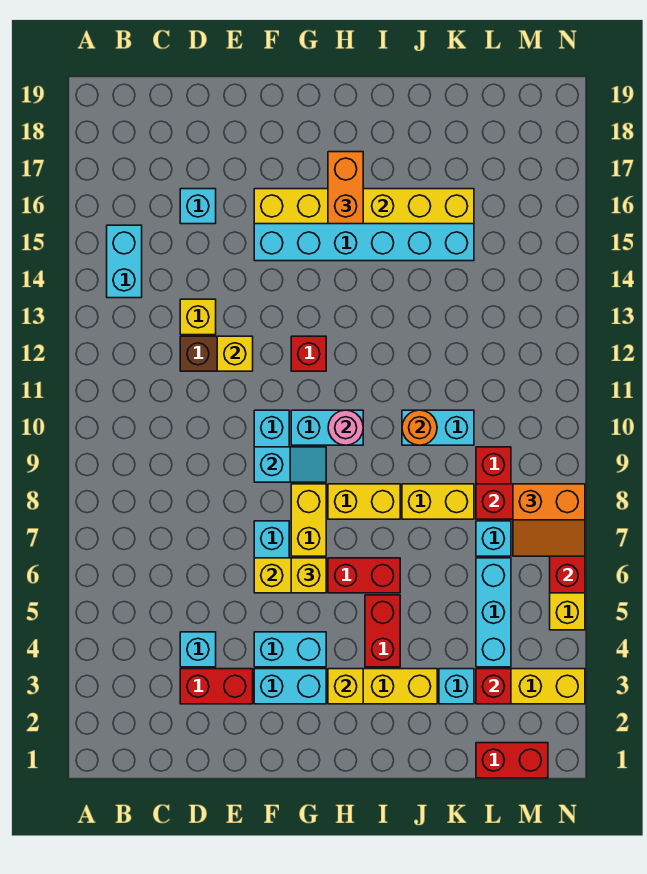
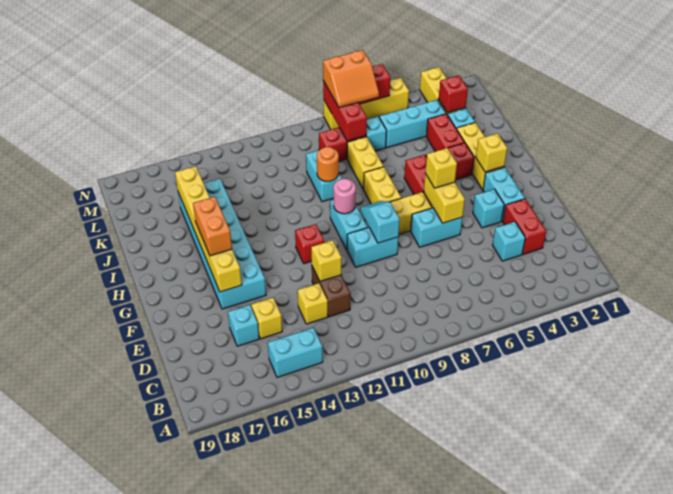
none -> yellow 1x1 brick [251,298,282,339]
cyan 1x2 brick [254,632,326,667] -> cyan 1x1 brick [473,189,504,228]
orange 1x2 brick [328,152,363,224] -> orange 1x2 brick turned to [193,197,232,256]
red 1x2 brick [476,743,548,778] -> red 1x2 brick moved to [426,114,465,151]
orange 2x2 slope [513,484,585,556] -> orange 2x2 slope turned to [323,50,379,108]

